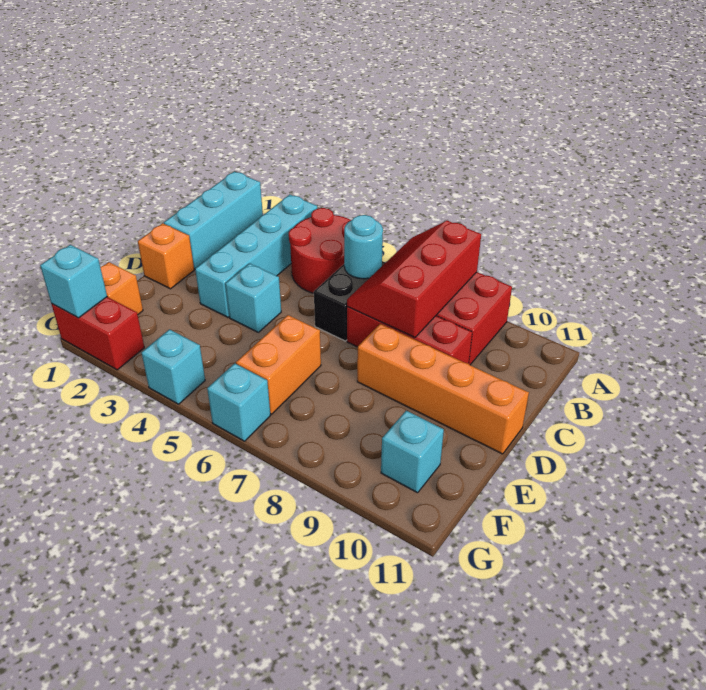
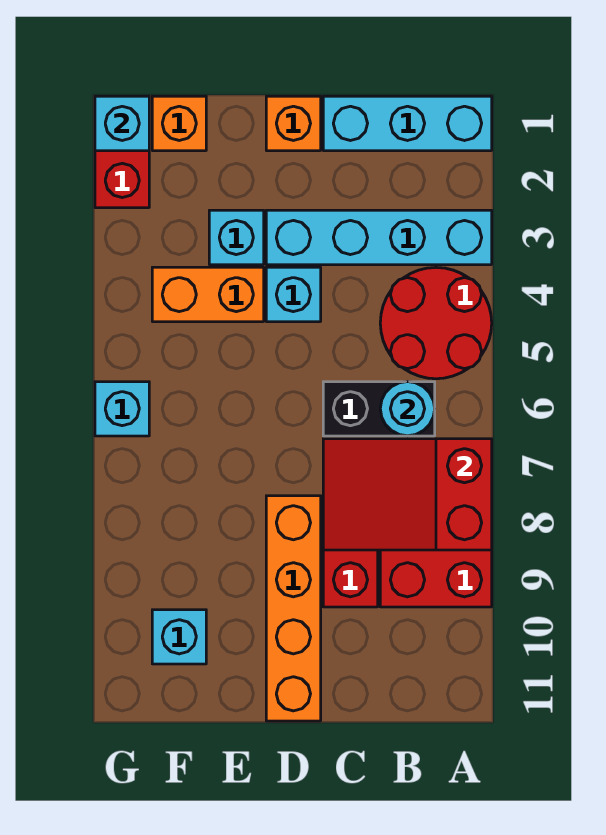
red 2x3 slope [347,221,481,337] -> red 2x3 slope turned to [323,439,492,550]
orange 1x2 brick [236,315,321,414] -> orange 1x2 brick moved to [152,267,264,322]
cyan 1x1 brick [142,329,205,404] -> cyan 1x1 brick moved to [209,210,264,265]

